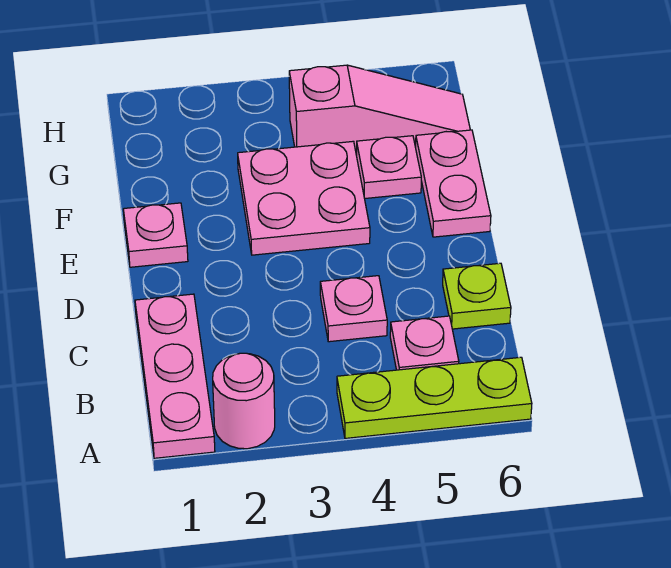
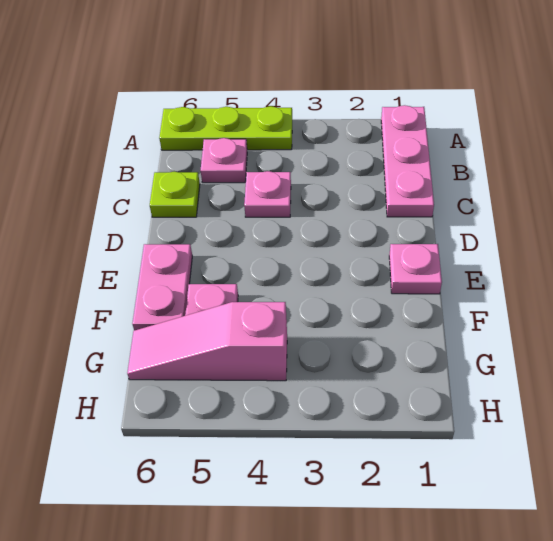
pink 1x1 round brick [213,353,275,449] -> none
pink 2x2 plate [238,141,370,255] -> none

